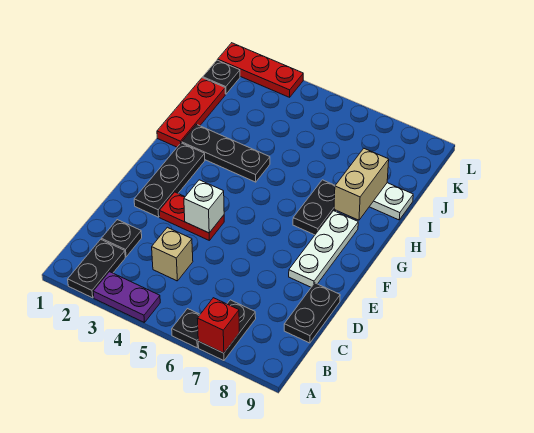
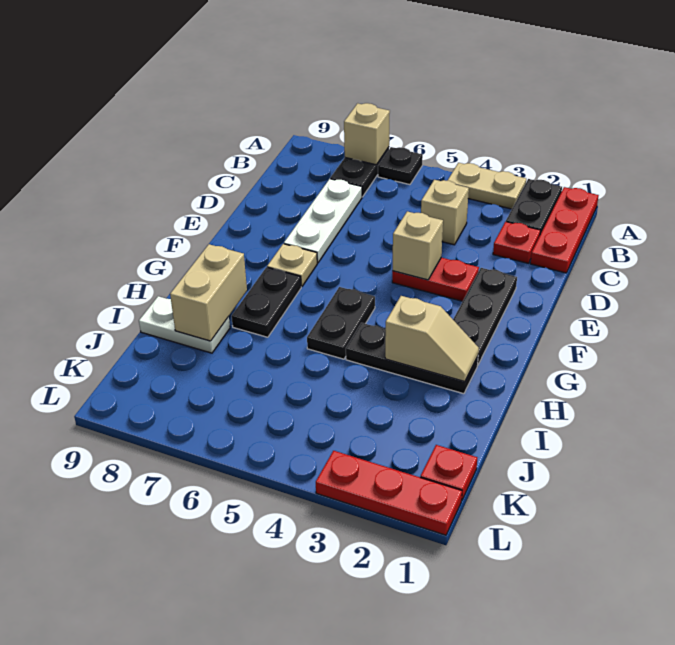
purple 1x2 plate [93,272,160,323] -> tan 1x2 plate [447,163,526,209]
red 1x1 brick [197,298,239,353] -> tan 1x1 brick [344,103,390,165]
black 1x1 plate [101,220,142,257] -> red 1x1 plate [493,222,541,263]
black 1x2 plate [284,283,340,343] -> black 1x2 plate moved to [307,287,375,359]
white 1x1 brick [184,180,224,233] -> tan 1x1 brick [392,211,443,280]
white 1x3 plate [289,211,358,287] -> white 1x3 plate moved to [284,179,362,263]
none -> tan 1x1 plate [267,244,317,287]
red 1x3 plate [157,78,225,147] -> red 1x3 plate moved to [530,187,599,273]
none -> tan 1x2 slope [385,296,479,382]
black 1x1 plate [203,60,240,94] -> red 1x1 plate [420,445,477,501]

